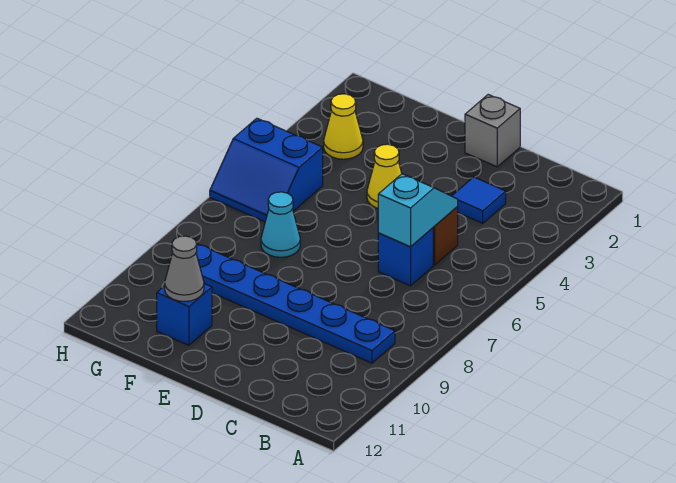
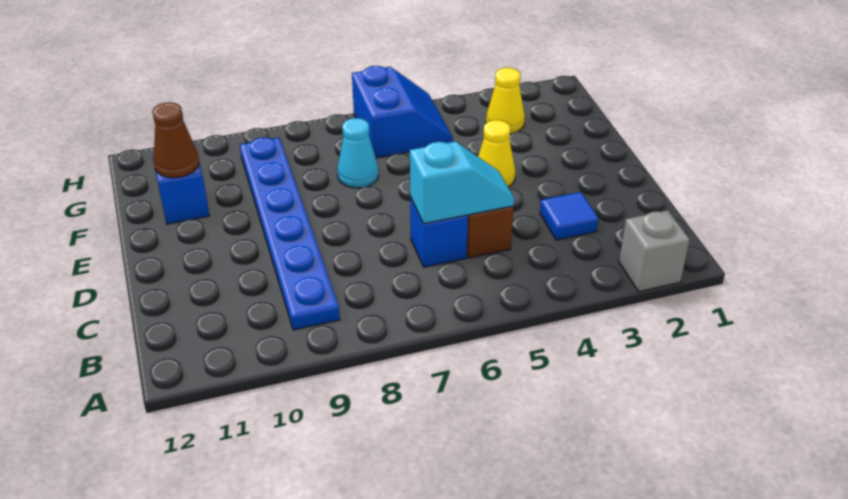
grey 1x1 brick [465,95,520,167] -> grey 1x1 brick moved to [619,210,690,292]
grey 1x1 cone [165,236,204,302] -> brown 1x1 cone [152,102,199,178]
blue 2x2 slope [210,118,323,222] -> blue 2x2 slope turned to [352,66,453,158]

